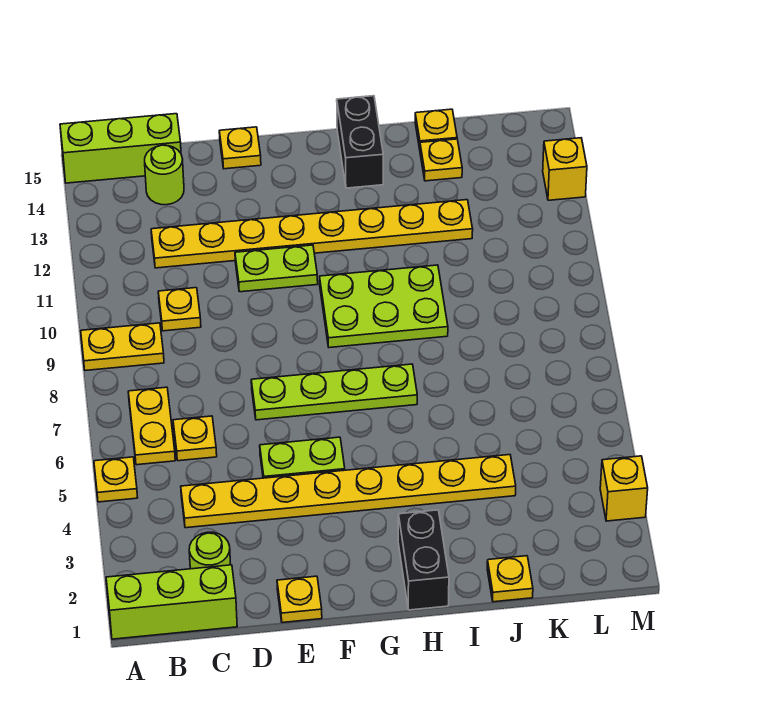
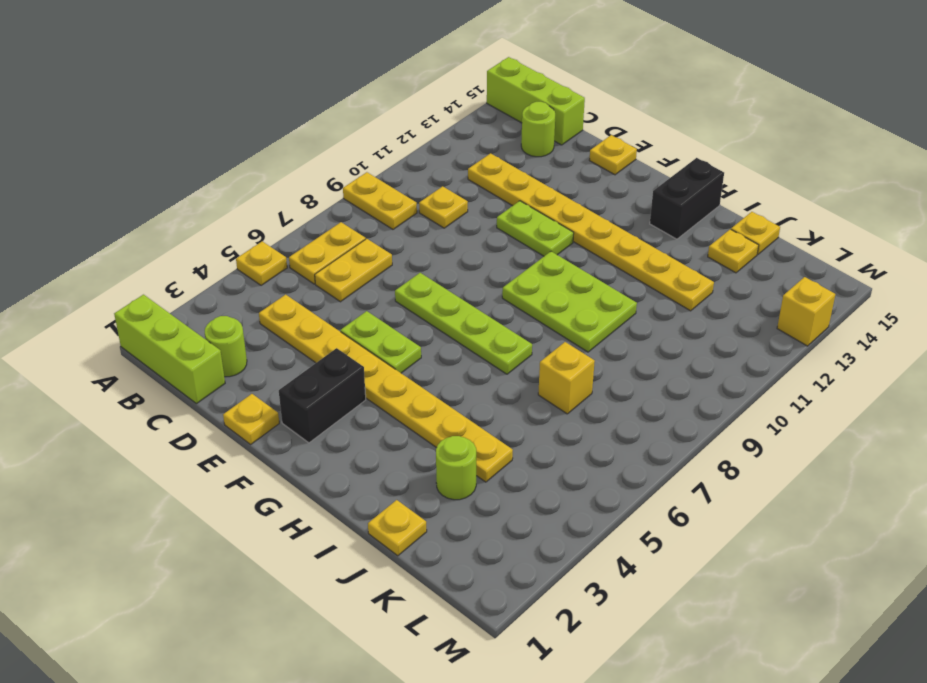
yellow 1x1 plate [173,416,217,461] -> yellow 1x2 plate [315,239,392,302]
black 1x2 brick [398,510,449,610] -> black 1x2 brick moved to [279,348,366,443]
none -> lime 1x1 round brick [436,436,476,500]
yellow 1x1 brick [600,456,648,521] -> yellow 1x1 brick moved to [538,342,595,414]

